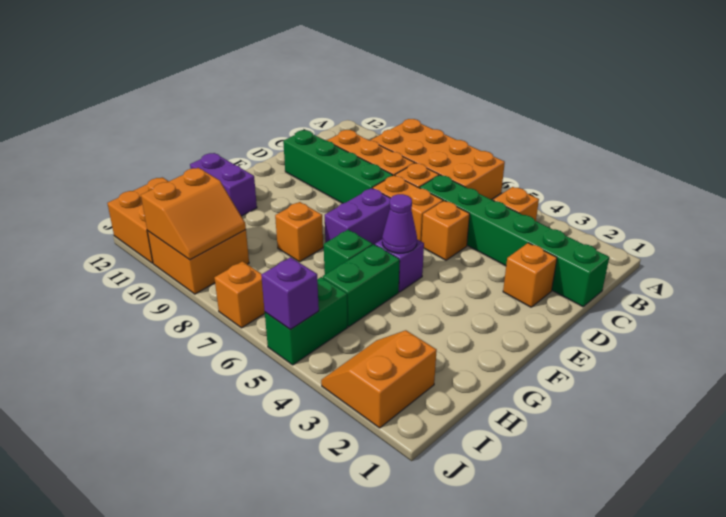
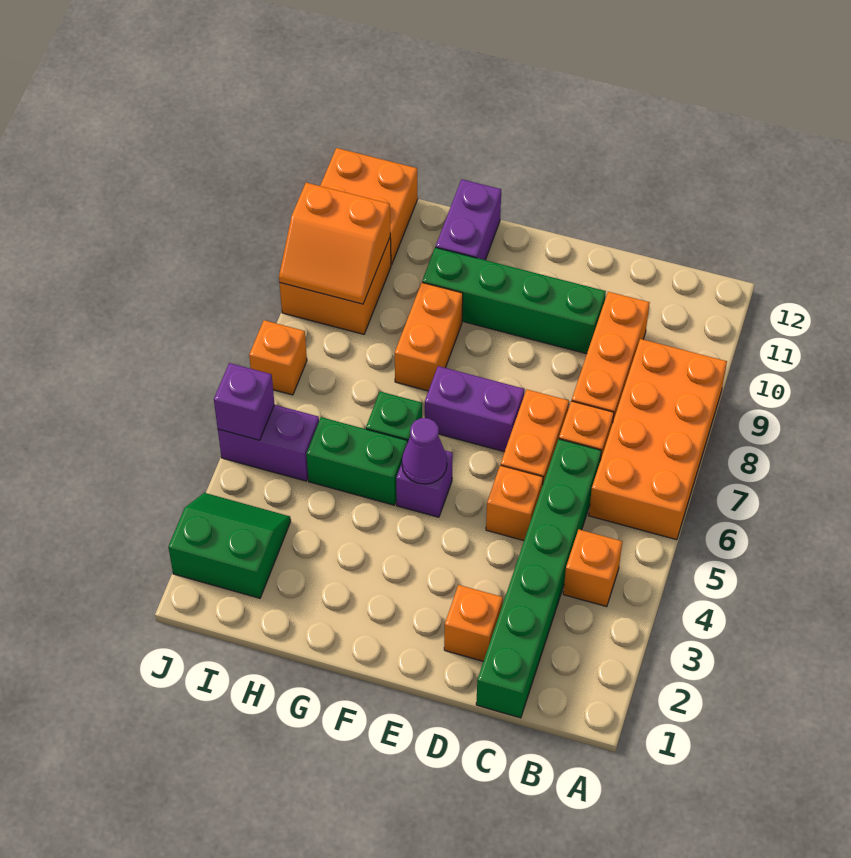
green 1x4 brick [283,130,393,203] -> green 1x4 brick turned to [422,247,606,354]
orange 1x1 brick [275,202,323,262] -> orange 1x2 brick [395,283,463,391]
orange 2x2 slope [321,330,437,428] -> green 2x2 slope [168,493,291,598]
green 1x2 brick [265,277,348,365] -> purple 1x2 brick [218,405,319,481]

